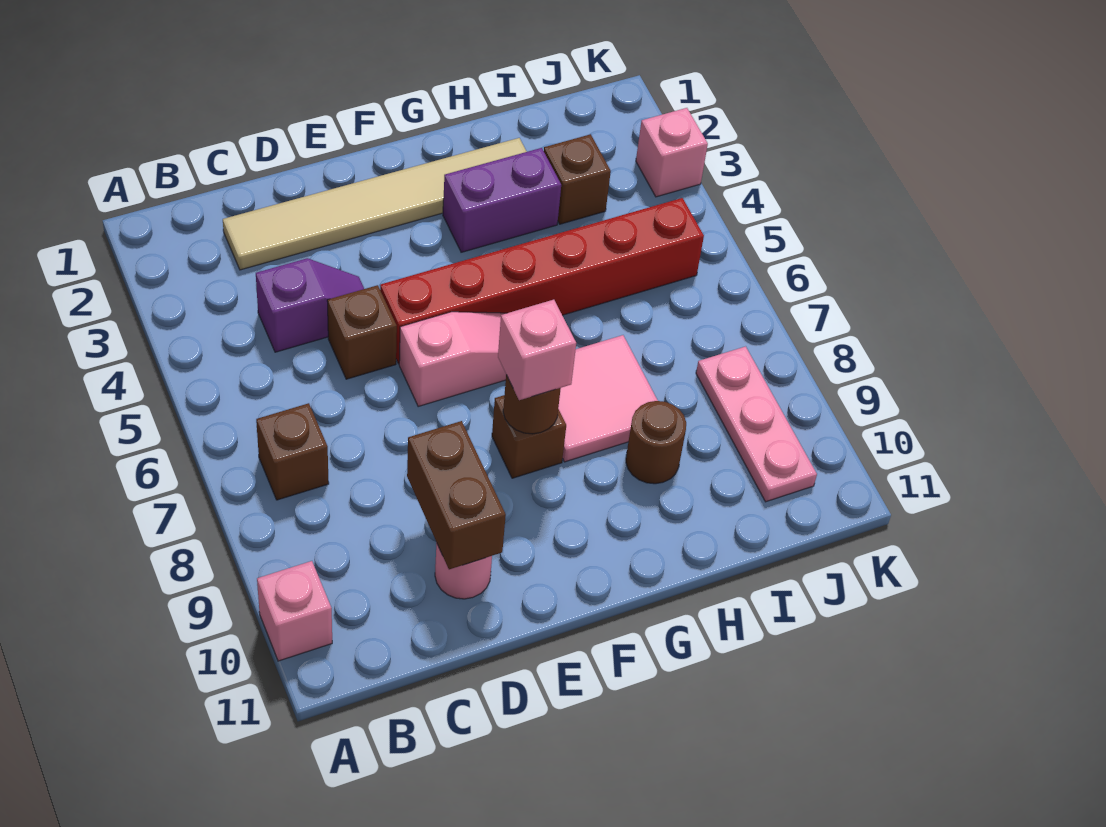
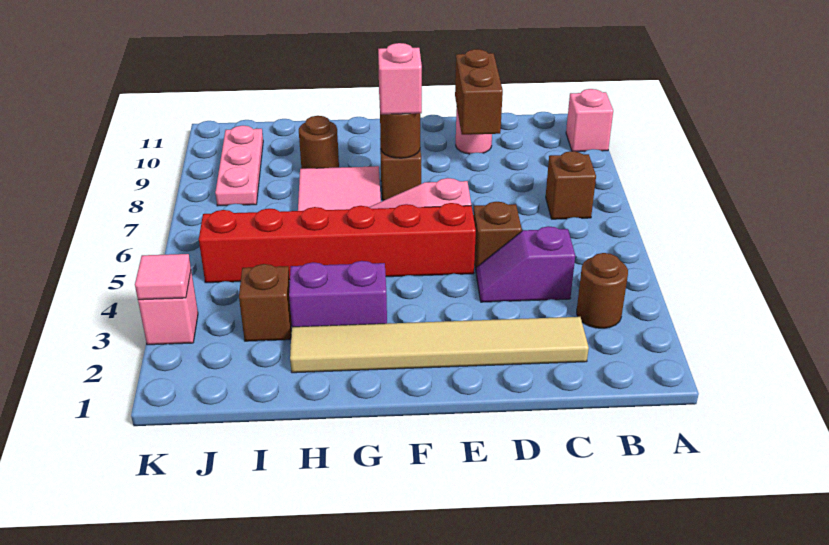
none -> brown 1x1 round brick [577,253,628,328]
none -> pink 1x1 tile [135,254,191,300]

